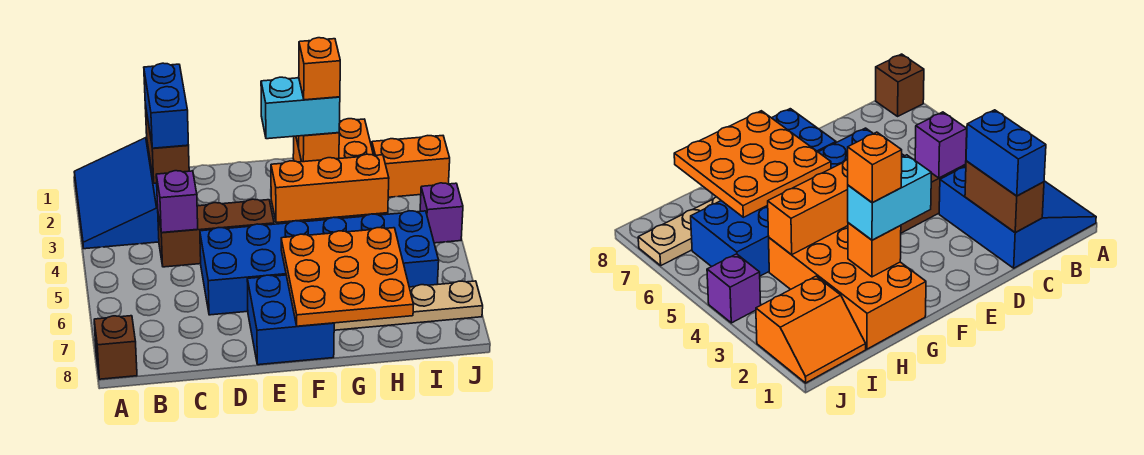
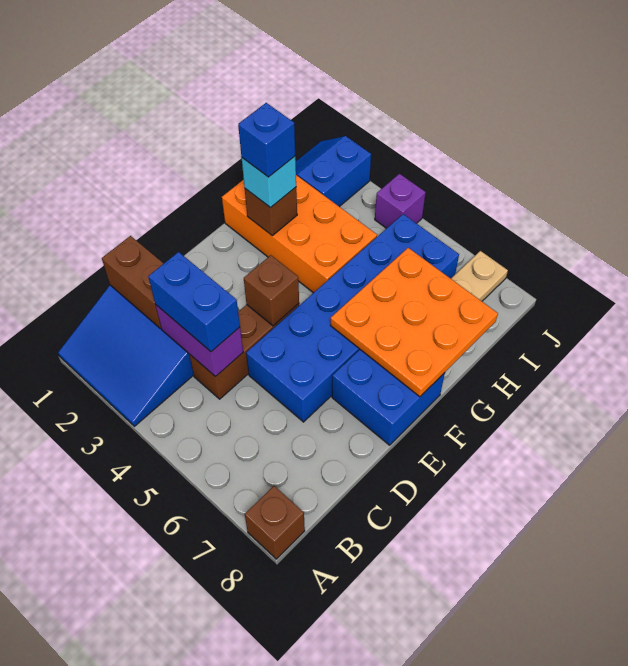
blue 1x2 brick [144,63,188,148] -> blue 1x2 brick moved to [148,252,240,352]
purple 1x1 brick [156,171,198,233] -> purple 1x2 brick [156,305,243,377]
none -> brown 1x1 brick [244,255,299,326]
cyan 1x2 brick [261,77,340,139] -> cyan 1x1 brick [242,156,296,207]
orange 1x3 brick [271,154,389,223] -> none
orange 1x1 brick [299,133,339,162] -> brown 1x1 brick [245,187,297,236]
orange 1x1 brick [299,38,340,100] -> blue 1x1 brick [238,103,295,177]
orange 2x2 slope [371,136,450,197] -> blue 2x2 slope [296,136,371,207]

